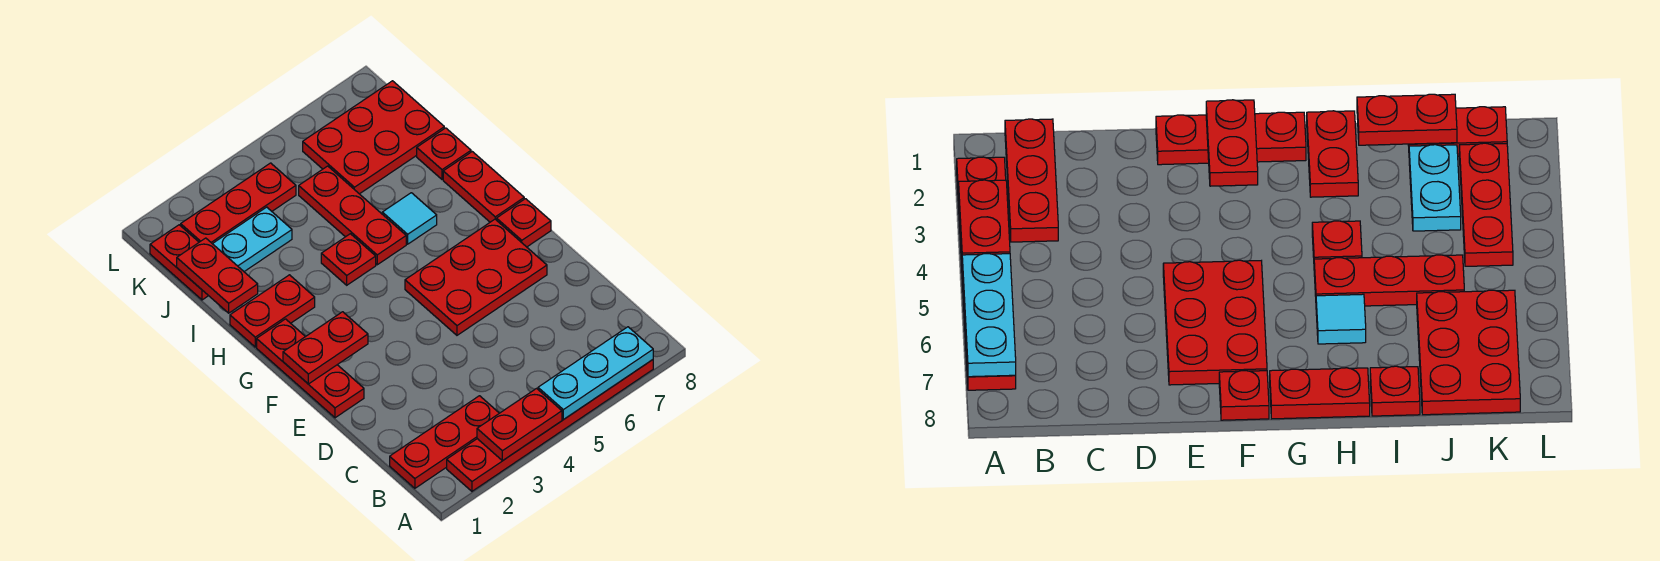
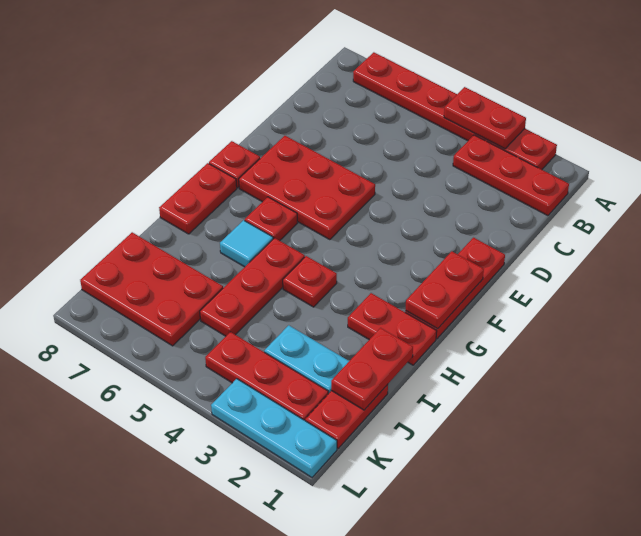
cyan 1x3 plate [538,327,653,420] -> cyan 1x3 plate moved to [211,379,337,477]
red 1x2 plate [283,312,368,384] -> red 1x2 plate turned to [405,251,484,329]
red 1x1 plate [417,128,471,179] -> red 1x1 plate moved to [245,197,298,241]

